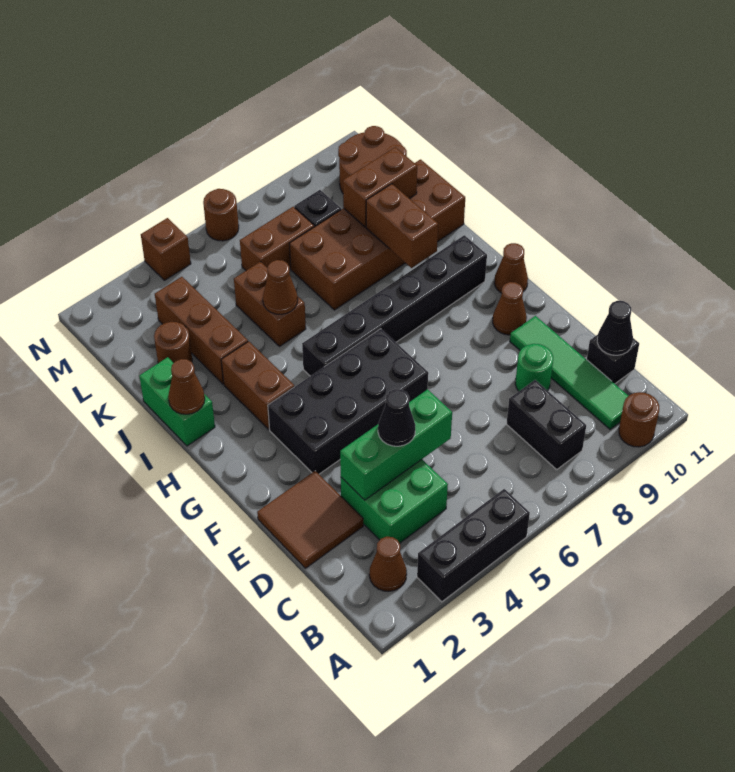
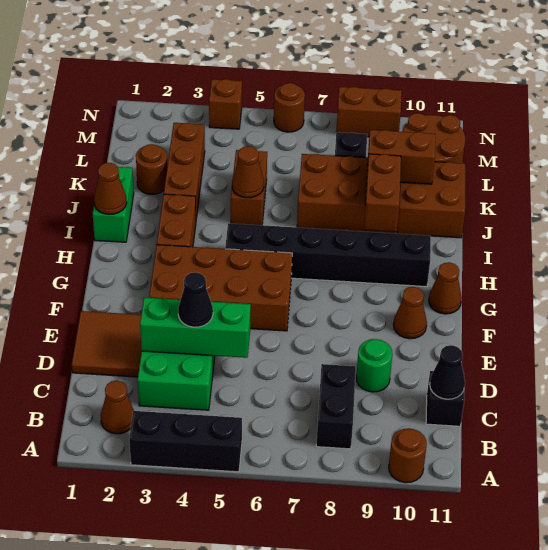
green 1x4 tile [510,316,628,429] -> none
black 2x4 brick [268,329,428,474] -> brown 2x4 brick [149,245,292,331]
brown 1x2 brick [240,207,314,270] -> brown 1x2 brick moved to [336,87,402,137]

